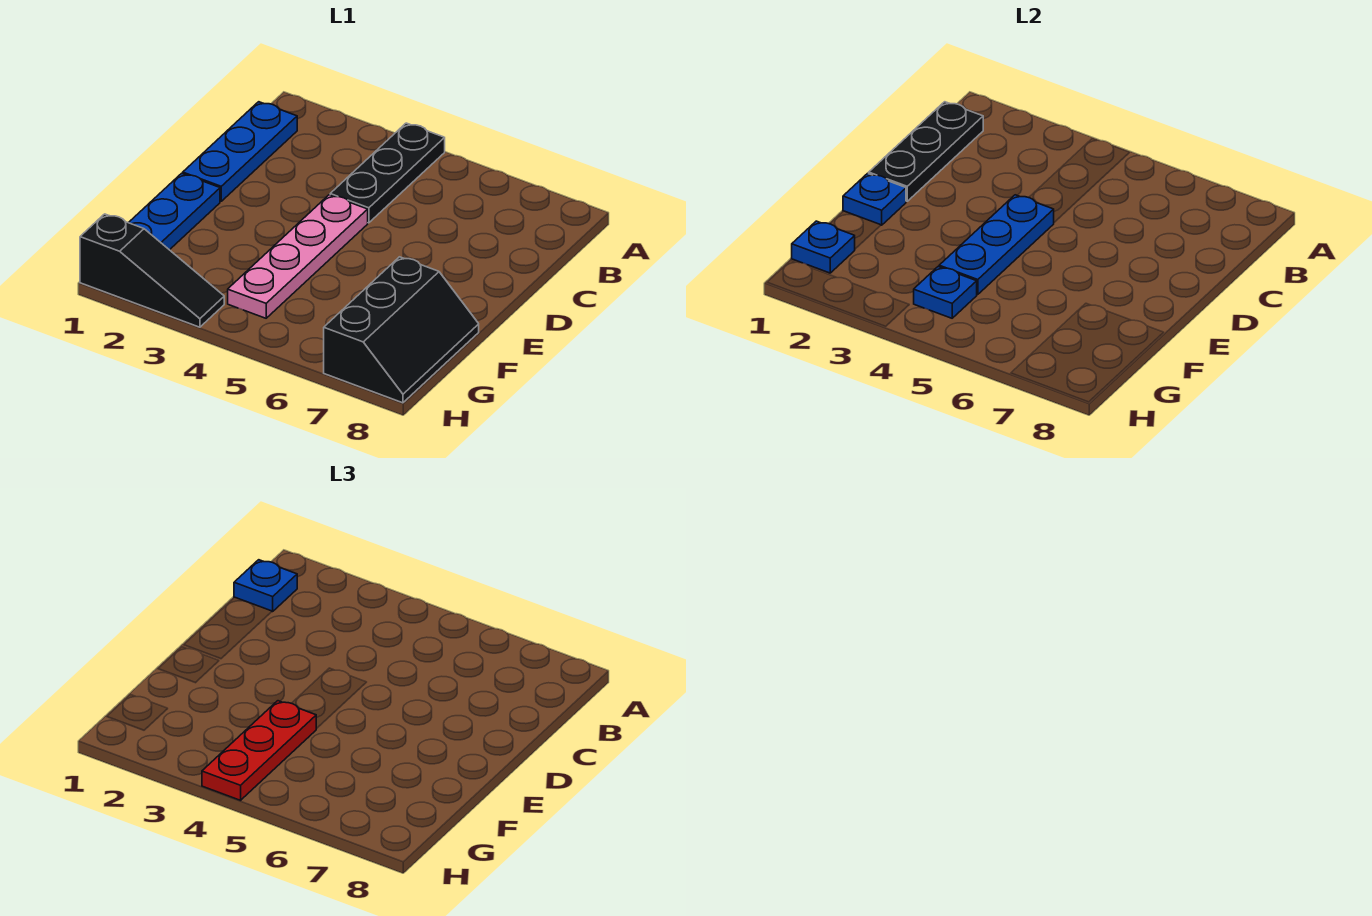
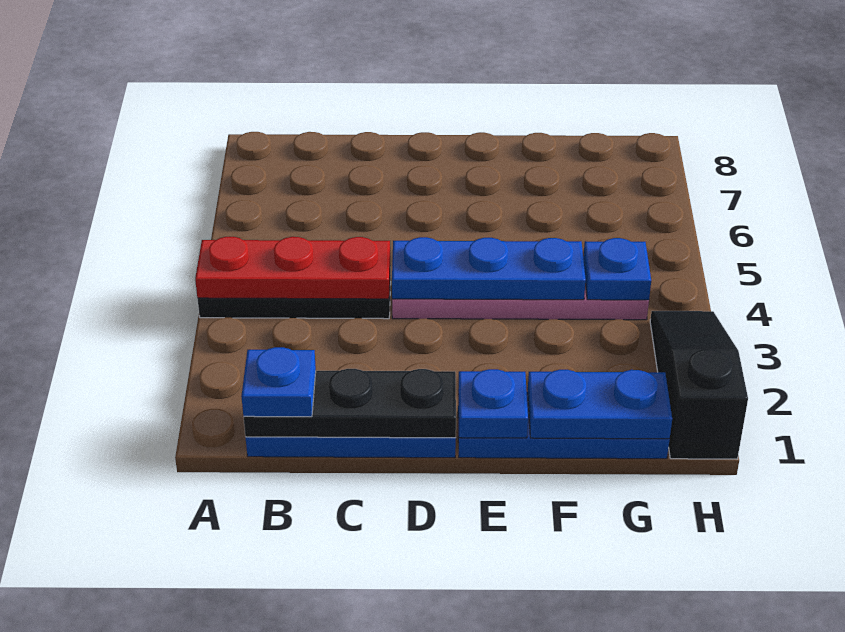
red 1x3 plate [202,701,316,800] -> red 1x3 plate moved to [195,237,390,299]
black 2x3 slope [324,257,479,403] -> none
blue 1x1 plate [792,221,855,273] -> blue 1x2 plate [528,370,672,439]

